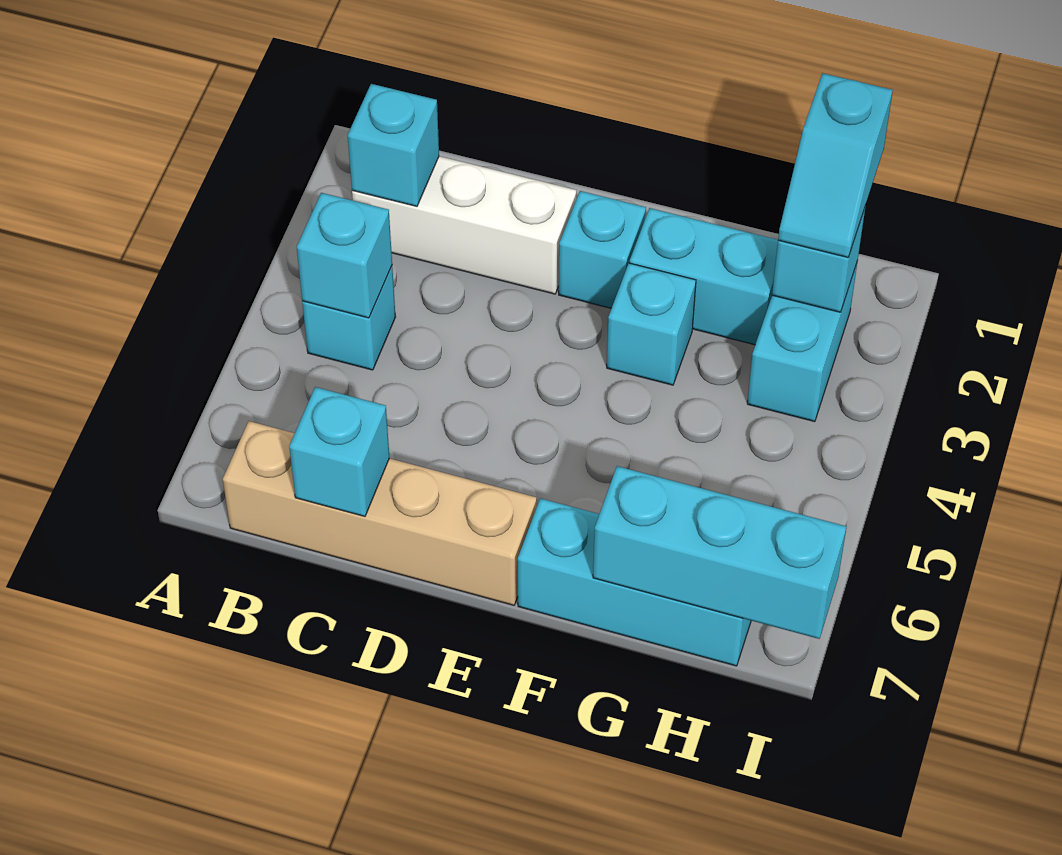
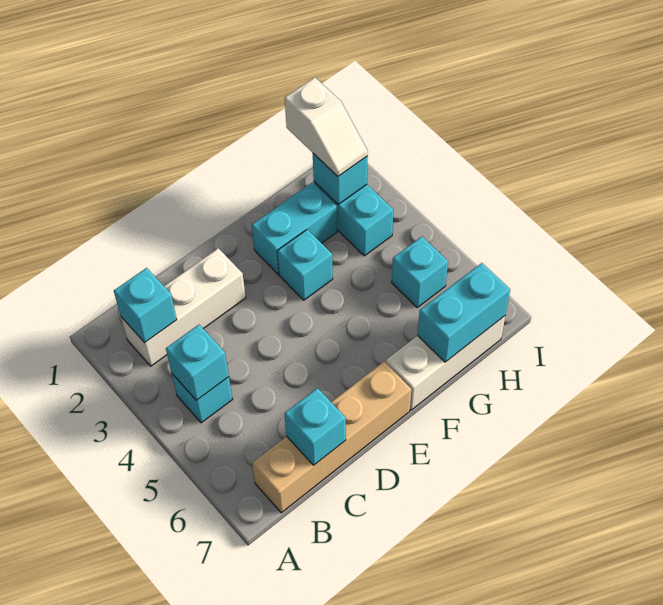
cyan 1x1 brick [559,191,646,308] -> cyan 1x1 brick moved to [392,237,448,307]
cyan 1x3 brick [518,498,751,666] -> white 1x3 brick [386,316,505,410]
cyan 1x3 brick [593,466,847,639] -> cyan 1x2 brick [418,263,510,362]
cyan 1x2 slope [778,73,893,257] -> white 1x2 slope [285,77,368,176]

